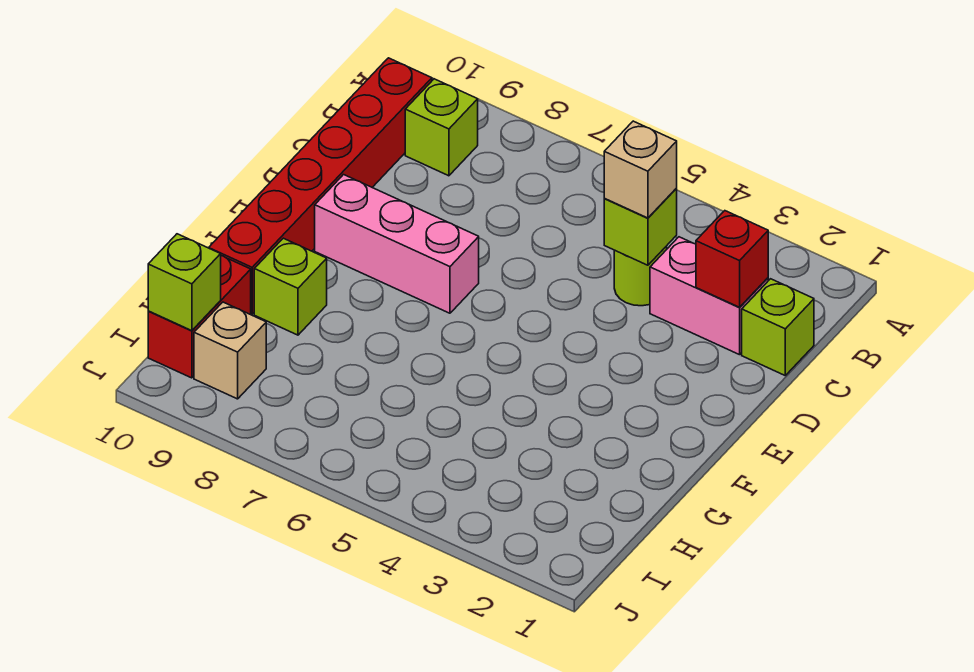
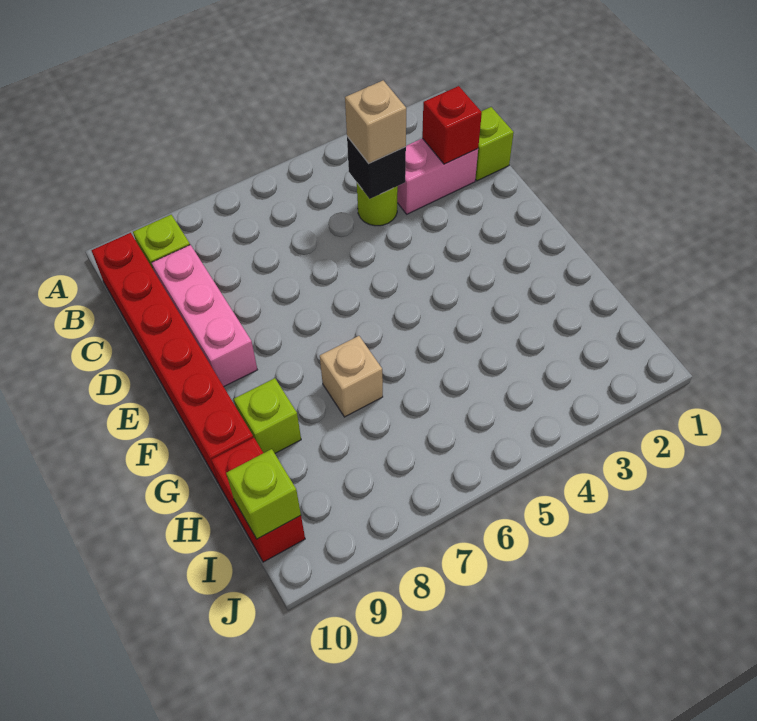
lime 1x1 brick [604,189,677,265] -> black 1x1 brick [347,137,406,199]
pink 1x3 brick [315,175,479,313] -> pink 1x3 brick turned to [152,245,257,387]
tan 1x1 brick [194,302,266,399] -> tan 1x1 brick moved to [320,336,383,417]

